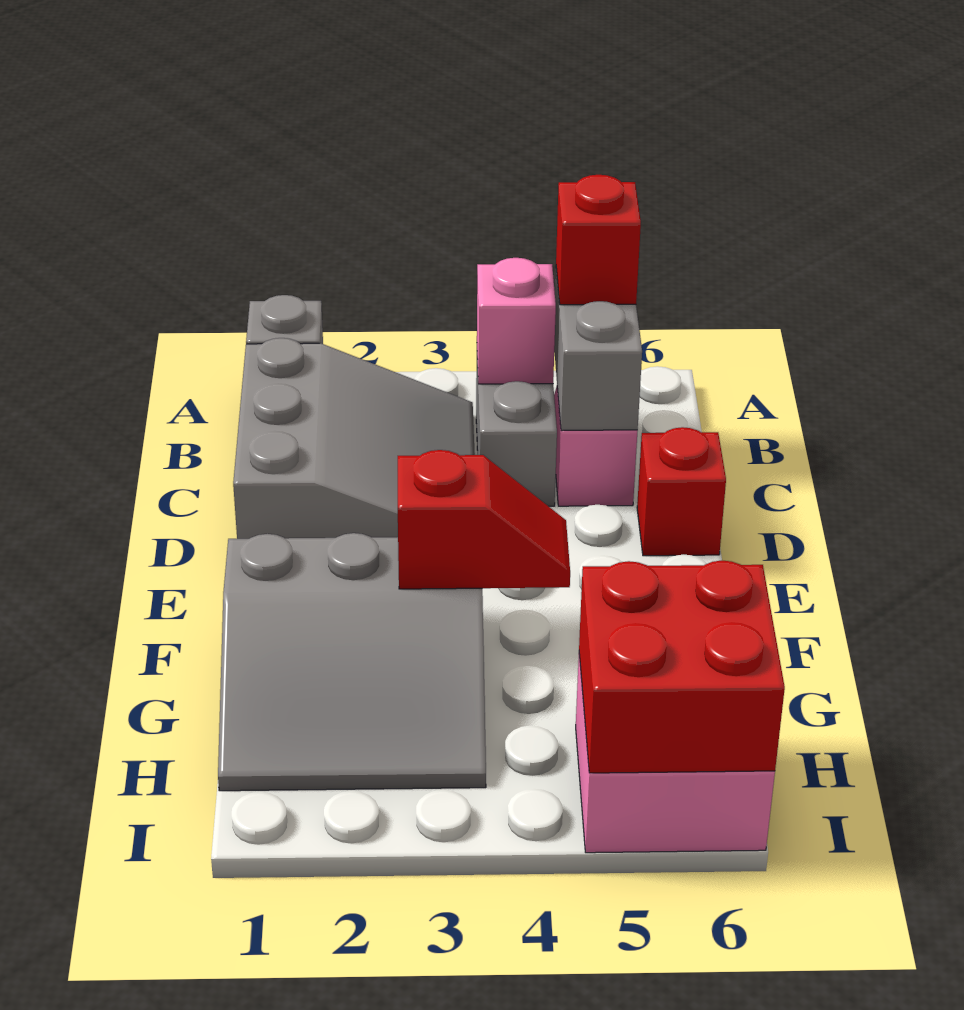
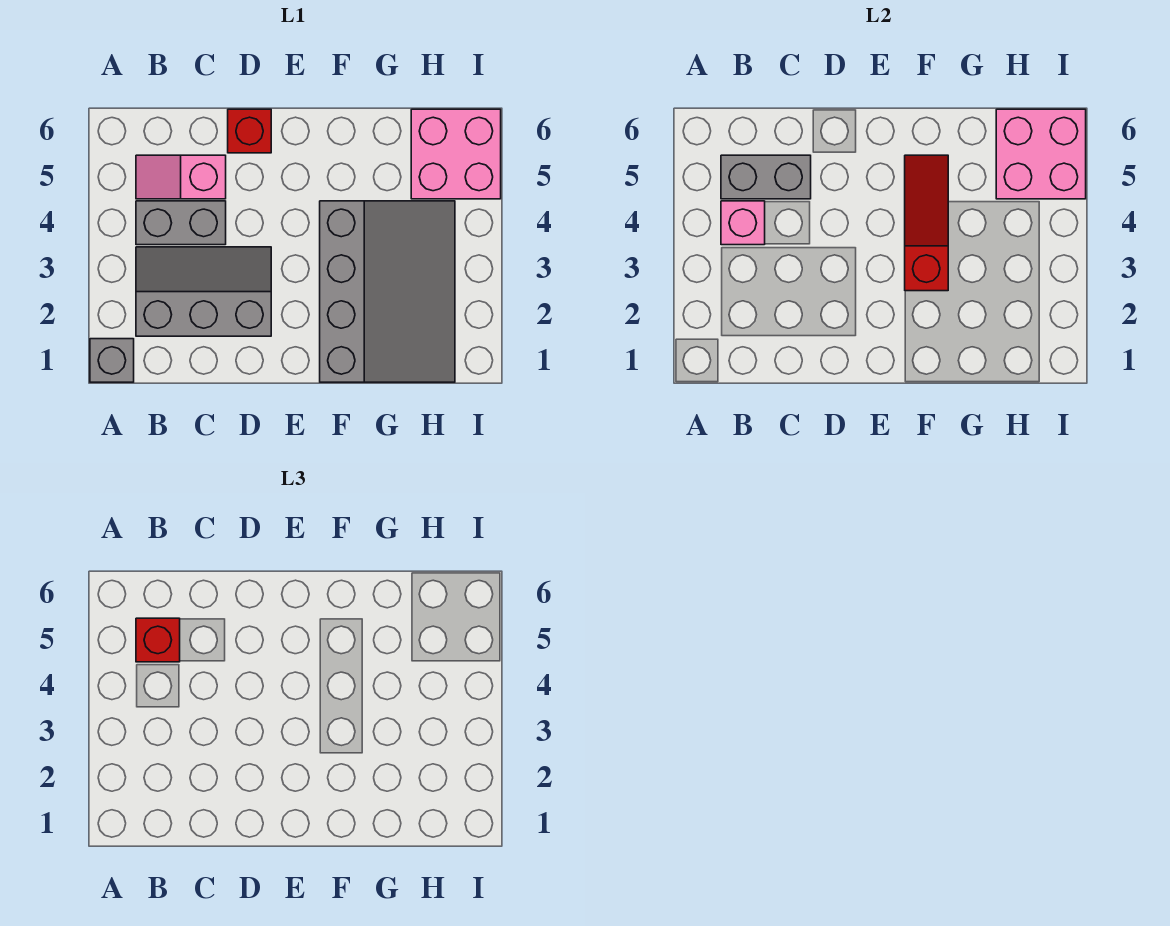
grey 3x3 slope [233,338,475,539] -> grey 2x3 slope [136,247,271,336]
grey 3x3 slope [218,533,486,791] -> grey 3x4 slope [320,201,455,382]
red 1x2 slope [398,450,570,589] -> red 1x3 slope [905,155,948,291]
red 2x2 brick [579,561,785,773] -> pink 2x2 brick [996,109,1086,199]

